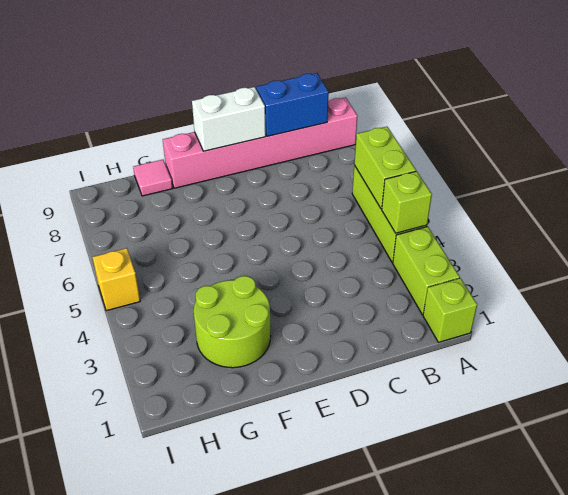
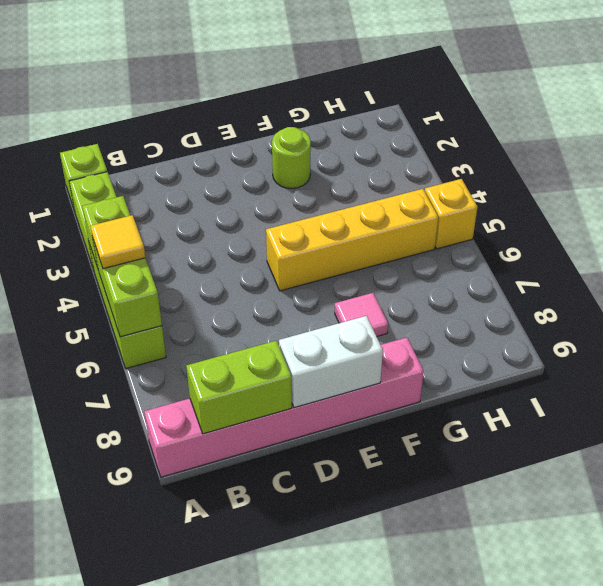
none -> yellow 1x1 tile [91,215,145,269]
blue 1x2 brick [256,73,329,136] -> lime 1x2 brick [186,341,292,434]
none -> yellow 1x4 brick [266,189,438,291]
lime 2x2 round brick [194,276,271,368] -> lime 1x1 round brick [272,127,311,189]
pink 1x1 tile [133,160,173,196] -> pink 1x1 tile moved to [335,293,388,336]

